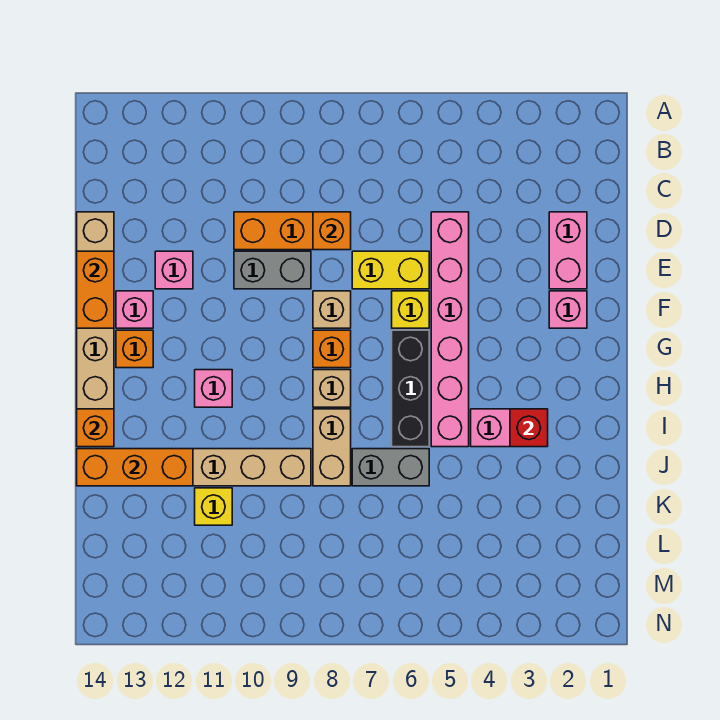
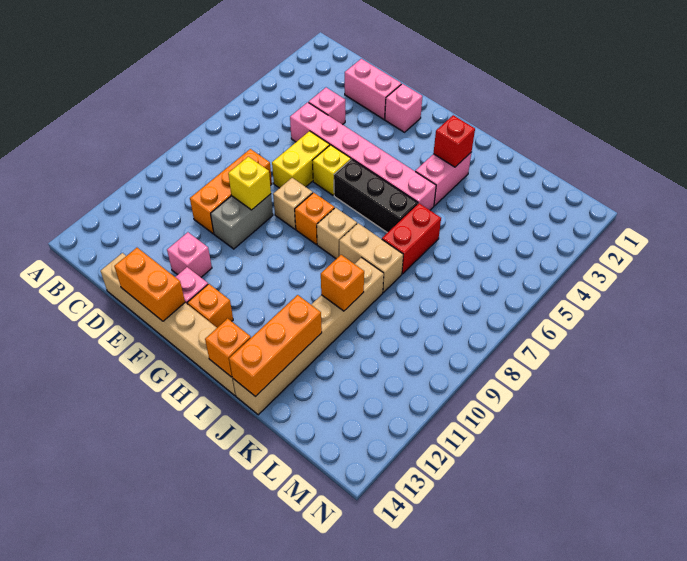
orange 1x1 brick [313,212,351,250] -> orange 1x1 brick moved to [321,255,364,311]
pink 1x1 brick [195,370,232,407] -> pink 1x1 brick moved to [309,88,345,125]
grey 1x2 brick [352,449,429,486] -> red 1x2 brick [382,203,441,274]
yellow 1x1 brick [195,488,232,525] -> yellow 1x1 brick moved to [228,157,271,210]

